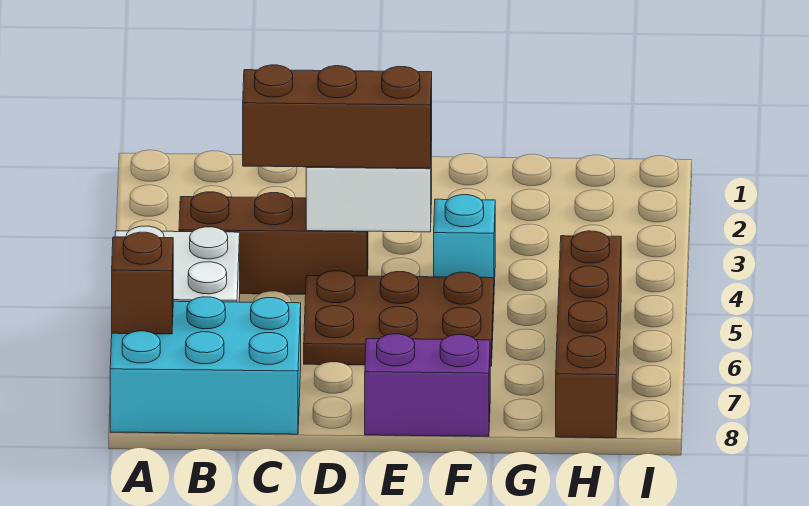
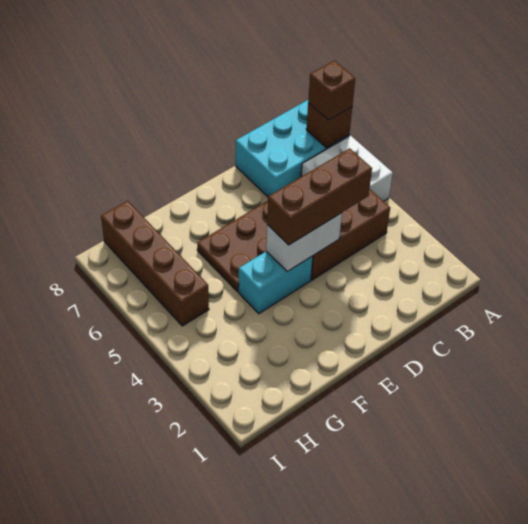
none -> brown 1x1 brick [308,61,355,120]
purple 1x2 brick [365,334,490,436] -> none
cyan 1x1 brick [434,195,495,286] -> cyan 1x2 brick [239,251,313,314]

